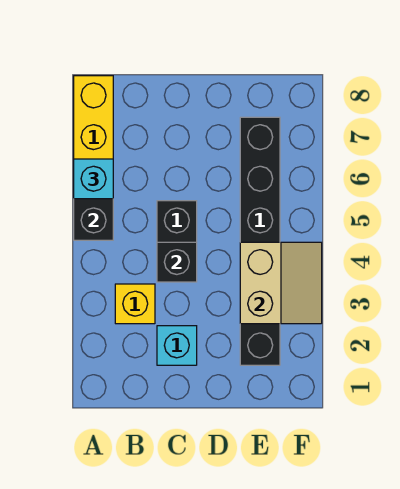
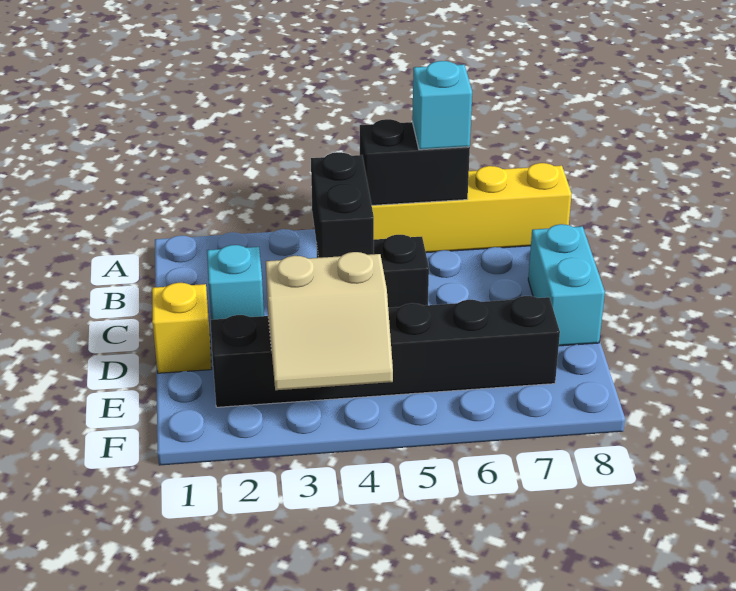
yellow 1x1 brick [115,284,155,324] -> yellow 1x1 brick moved to [152,283,212,373]
black 1x1 brick [157,242,197,282] -> black 1x2 brick [311,152,374,258]
none -> cyan 1x2 brick [528,224,605,346]

